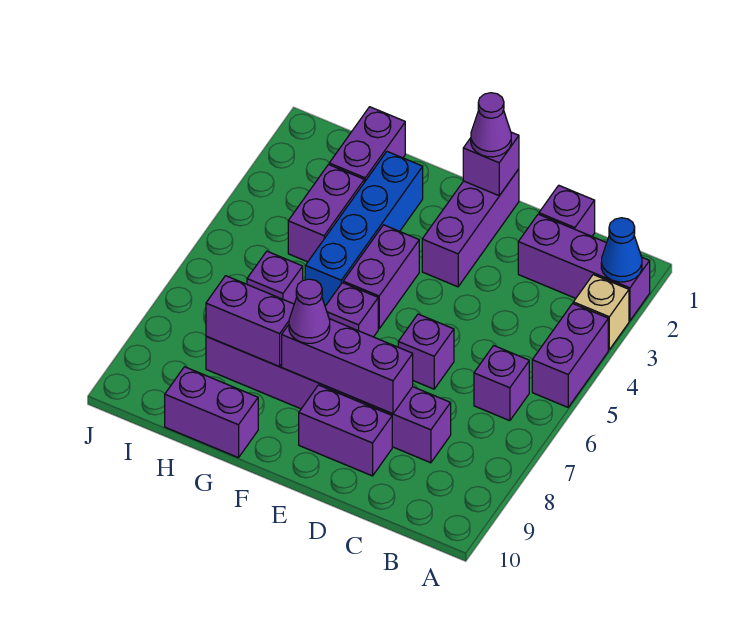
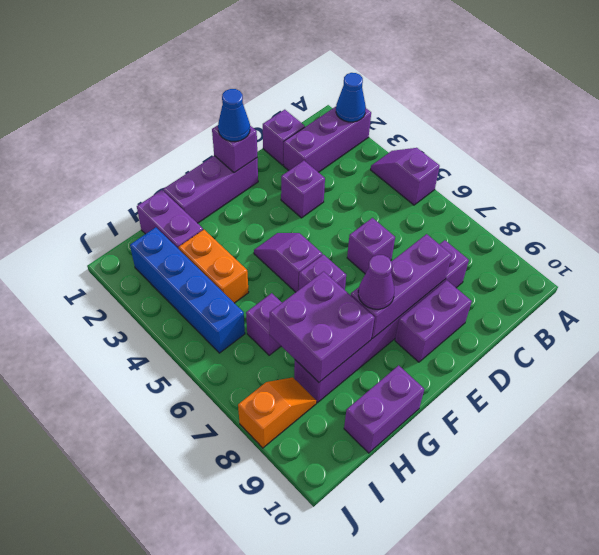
tan 1x1 brick [573,275,629,349] -> none
purple 1x2 brick [532,303,608,407] -> purple 1x2 slope [371,148,440,205]
purple 1x1 brick [474,346,529,421] -> purple 1x1 brick moved to [281,161,325,218]
purple 1x3 brick [422,169,519,287] -> purple 1x3 brick turned to [163,156,258,223]
purple 1x1 cone [471,93,511,157] -> blue 1x1 cone [218,89,250,142]
purple 1x2 brick [343,225,419,329] -> purple 1x2 slope [254,233,322,292]
blue 1x4 brick [305,152,423,306] -> blue 1x4 brick moved to [130,227,245,353]
purple 1x2 brick [206,276,294,367] -> purple 2x2 brick [270,271,375,382]
purple 1x2 brick [288,165,364,262] -> orange 1x2 brick [179,230,249,303]
none -> orange 1x2 slope [238,377,316,448]

